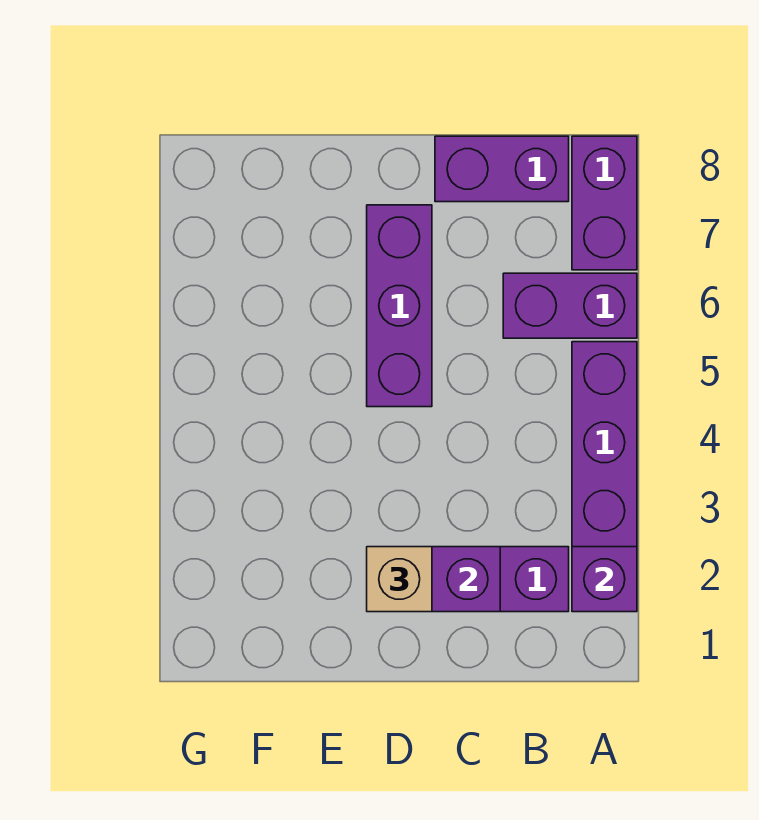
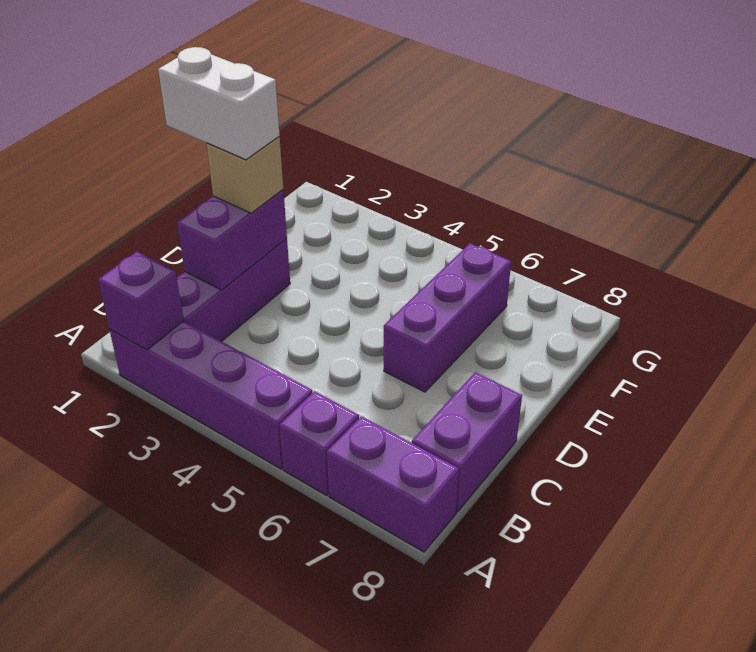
purple 1x2 brick [503,273,637,338] -> purple 1x1 brick [279,391,359,495]
none -> white 1x2 brick [158,47,280,160]
purple 1x3 brick [367,205,432,407] -> purple 1x3 brick turned to [384,243,511,392]

